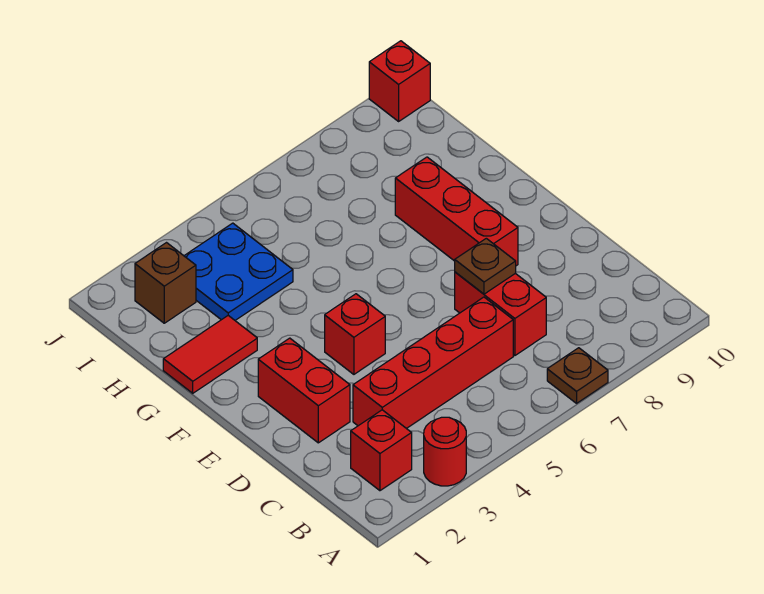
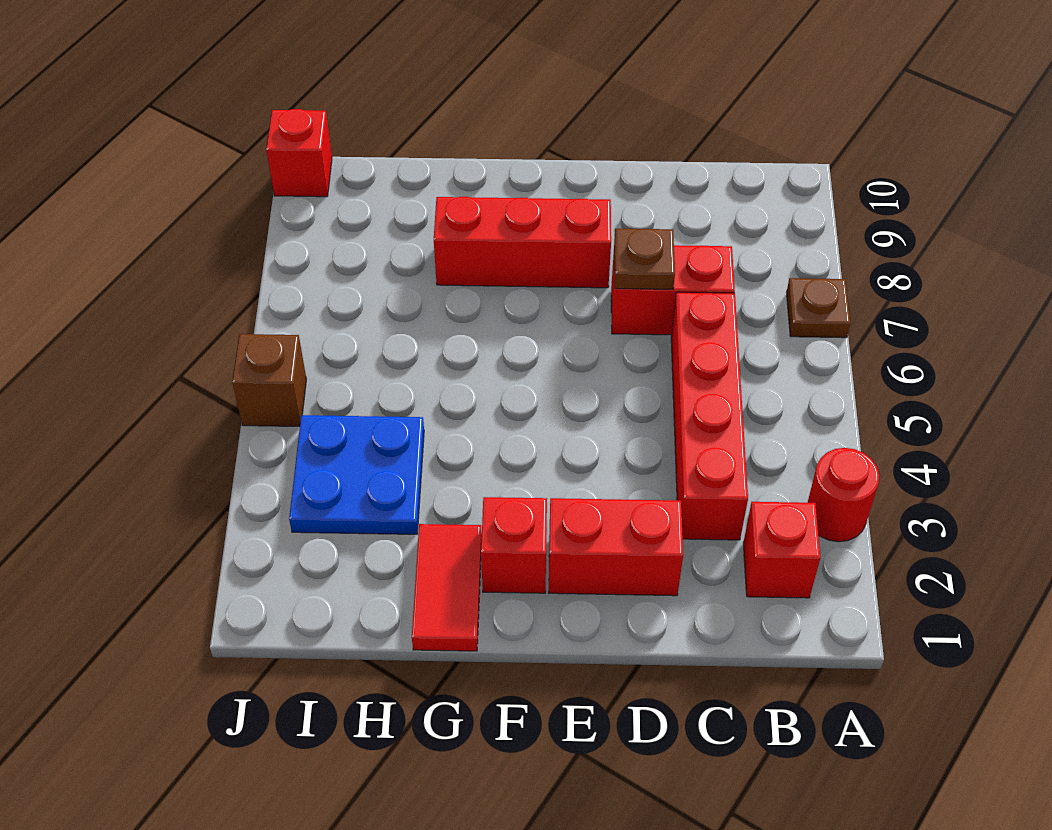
red 1x1 brick [325,294,385,374] -> red 1x1 brick moved to [481,497,547,593]
brown 1x1 brick [135,243,196,323] -> brown 1x1 brick moved to [232,334,306,427]

